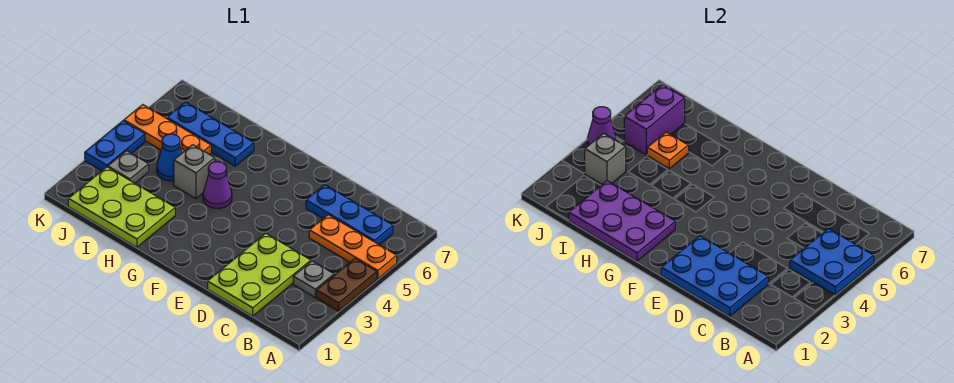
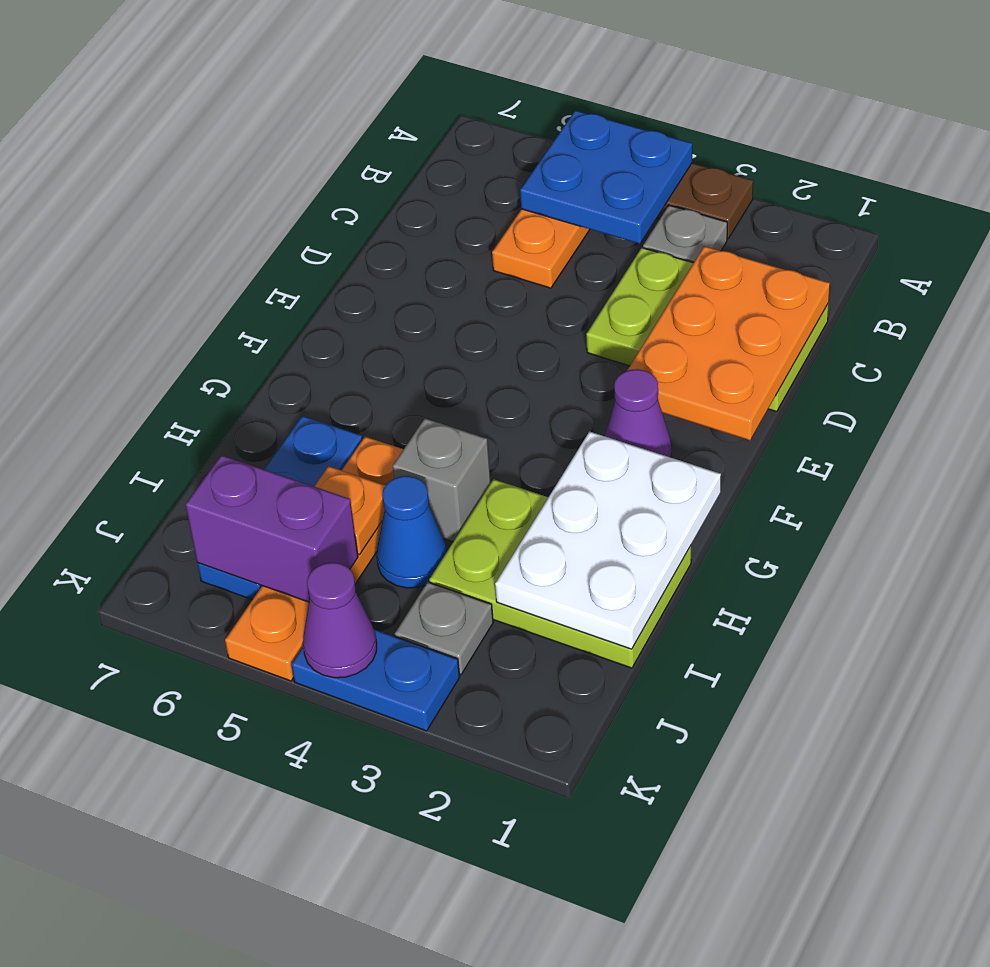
blue 1x3 plate [306,185,393,245] -> none
blue 2x3 plate [661,236,768,316] -> orange 2x3 plate [627,246,830,440]
purple 2x3 plate [569,181,675,261] -> white 2x3 plate [495,432,721,649]
purple 1x1 cone [203,162,232,208] -> purple 1x1 cone moved to [605,369,671,457]
lime 2x3 plate [68,167,175,247] -> lime 2x3 plate turned to [429,479,691,668]
orange 1x3 plate [124,105,211,155] -> orange 1x4 plate [225,437,404,681]
grey 1x1 brick [584,133,626,184] -> none

